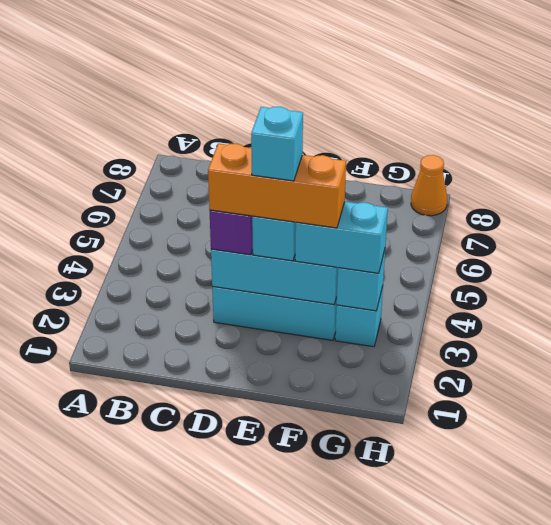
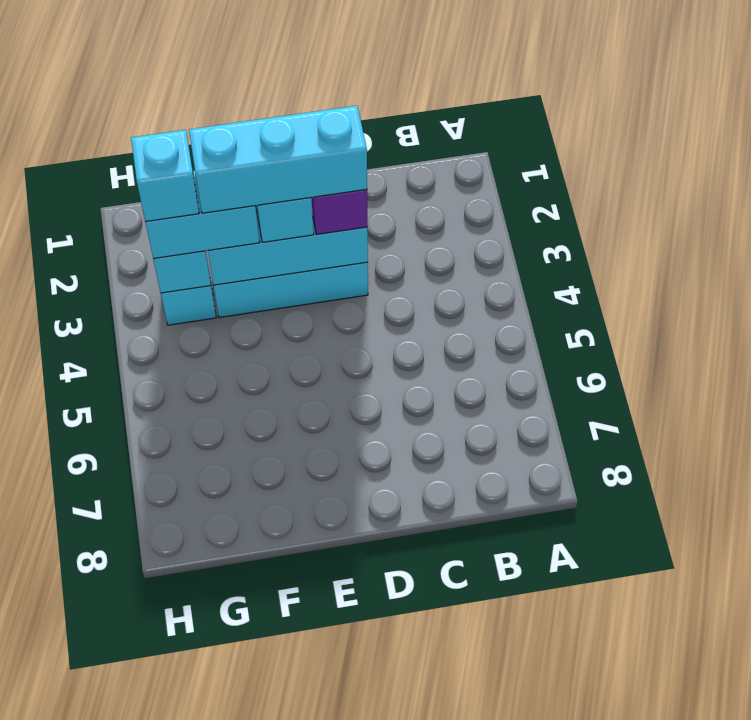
orange 1x3 brick [208,144,346,228] -> cyan 1x3 brick [189,106,367,213]
cyan 1x1 brick [251,107,303,181] -> cyan 1x1 brick moved to [131,130,199,222]
orange 1x1 cone [411,155,447,216] -> none

